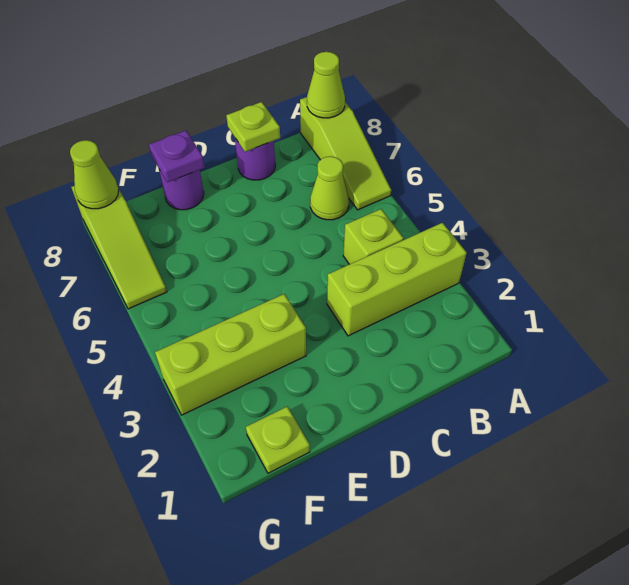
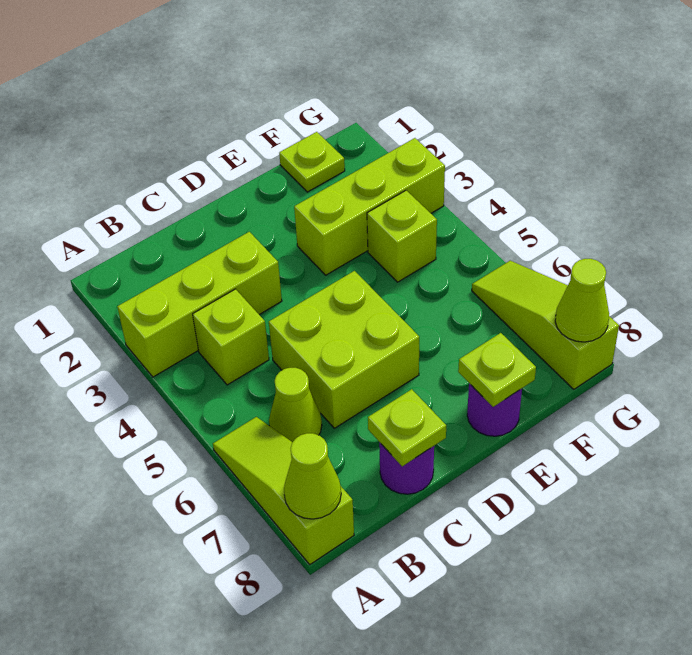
none -> lime 2x2 brick [269,271,419,428]
purple 1x1 plate [149,131,205,182] -> lime 1x1 plate [458,333,536,407]
none -> lime 1x1 brick [367,190,437,282]

